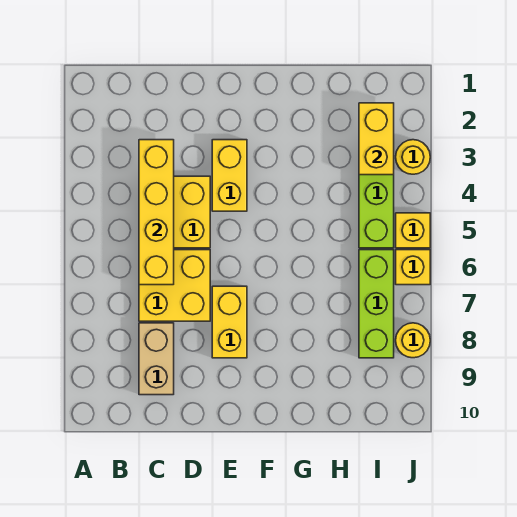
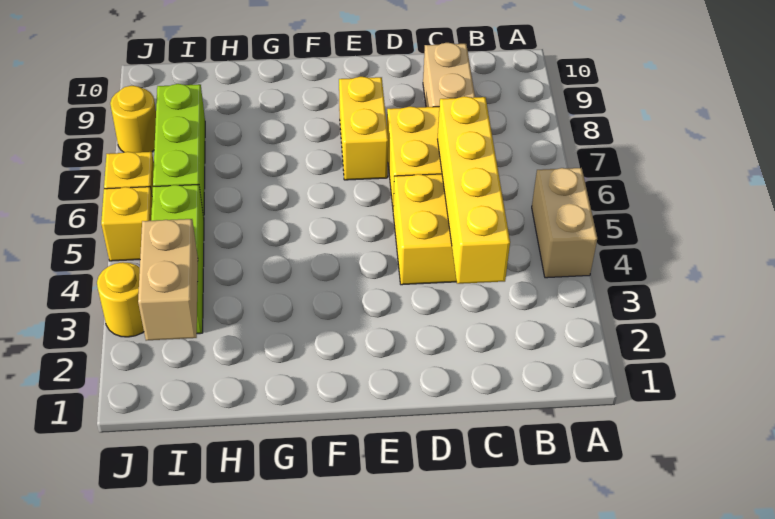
none -> tan 1x2 brick [532,168,597,278]
yellow 1x2 brick [212,140,247,211] -> none
yellow 1x2 brick [359,103,394,175] -> tan 1x2 brick [138,219,198,341]

